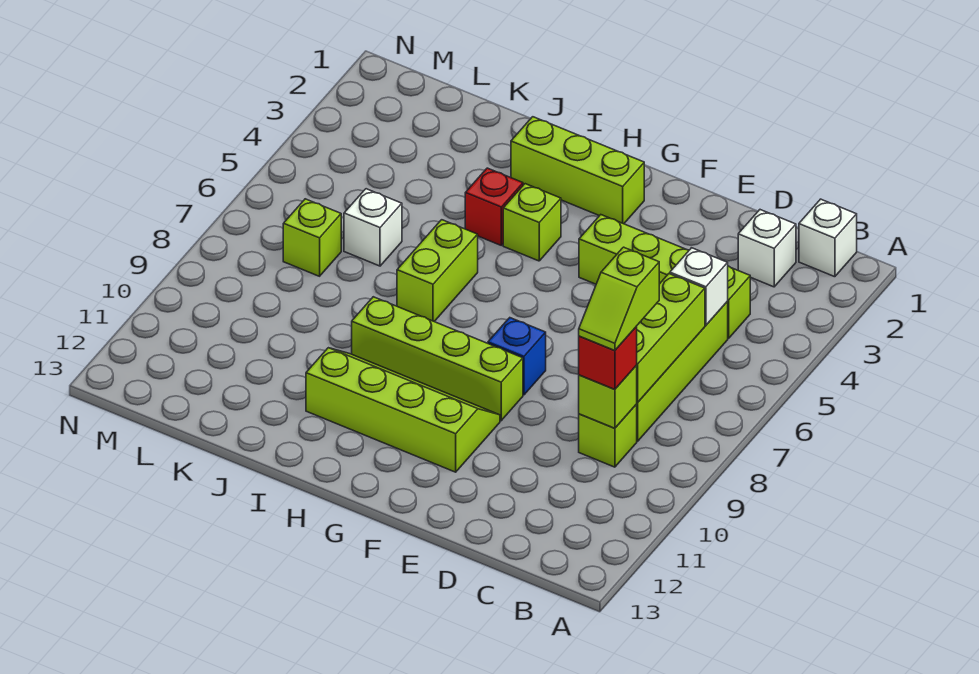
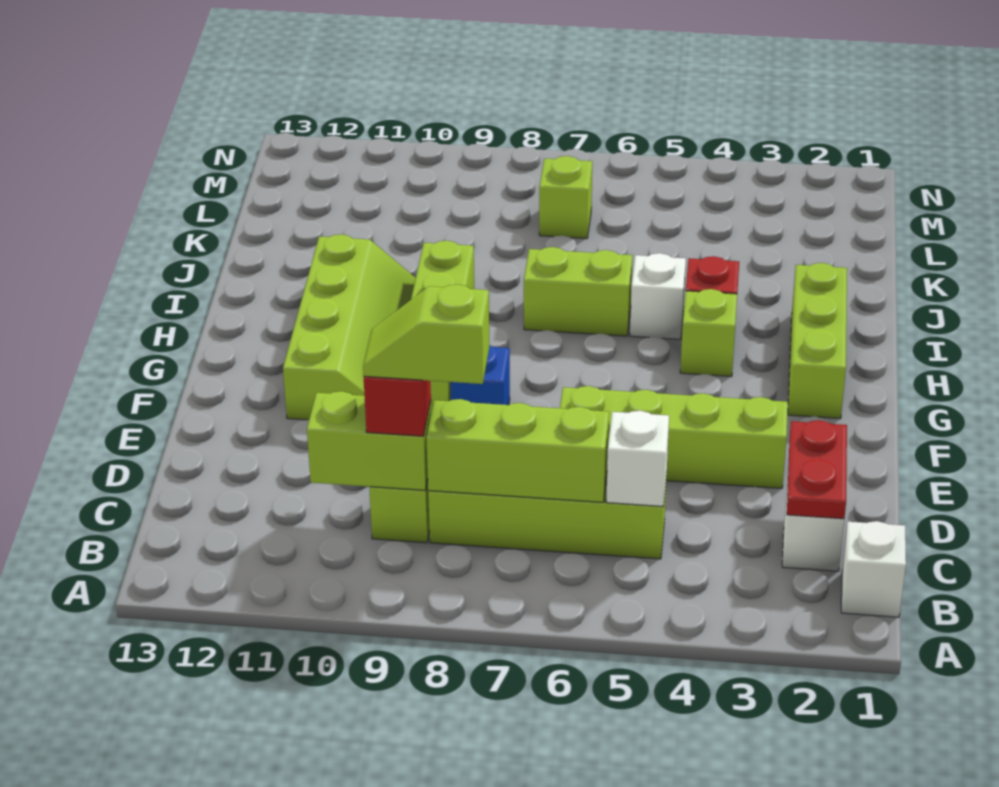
none -> red 1x2 plate [787,420,847,519]
lime 1x4 brick [579,215,750,338] -> lime 1x4 brick turned to [560,386,788,488]
lime 1x1 brick [579,366,637,428] -> lime 1x2 brick [307,391,431,490]
white 1x1 brick [344,189,402,266] -> white 1x1 brick moved to [630,253,686,339]

